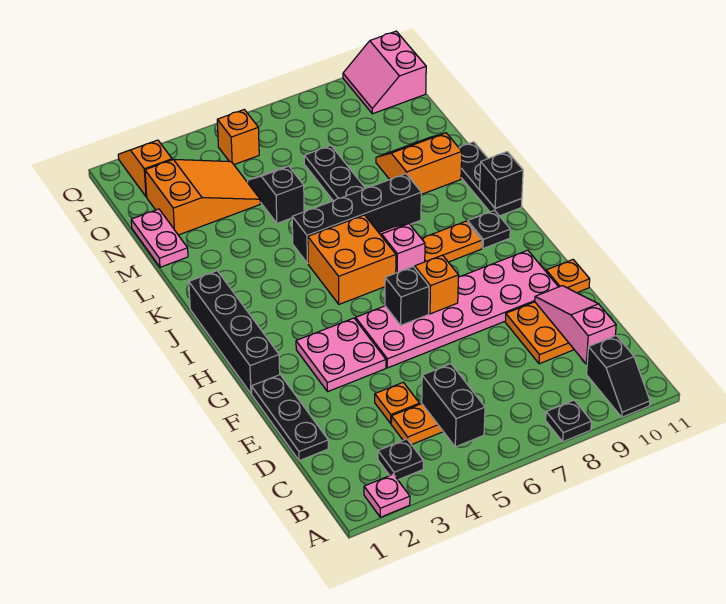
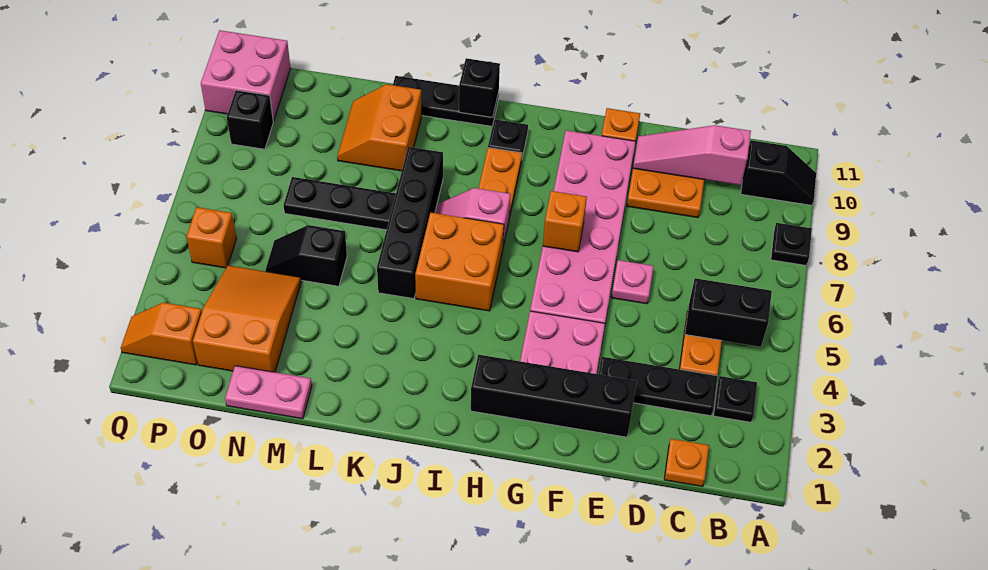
pink 1x1 plate [364,474,410,517] -> pink 1x1 plate moved to [612,260,654,304]
black 1x3 plate [251,375,328,461] -> black 1x3 plate moved to [599,357,718,416]
orange 1x1 plate [375,382,419,423] -> orange 1x1 plate moved to [664,439,709,487]
black 1x4 brick [189,271,280,394] -> black 1x4 brick moved to [471,355,637,437]
black 1x1 brick [385,267,429,325] -> black 1x1 brick moved to [227,90,273,149]
pink 2x2 slope [343,31,426,114] -> pink 2x2 brick [201,30,291,121]

